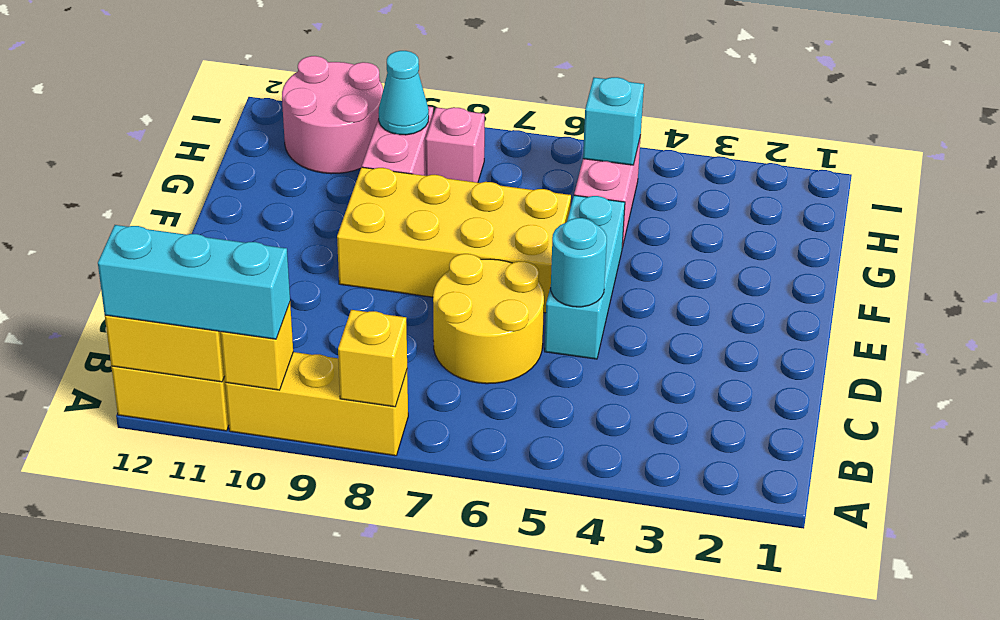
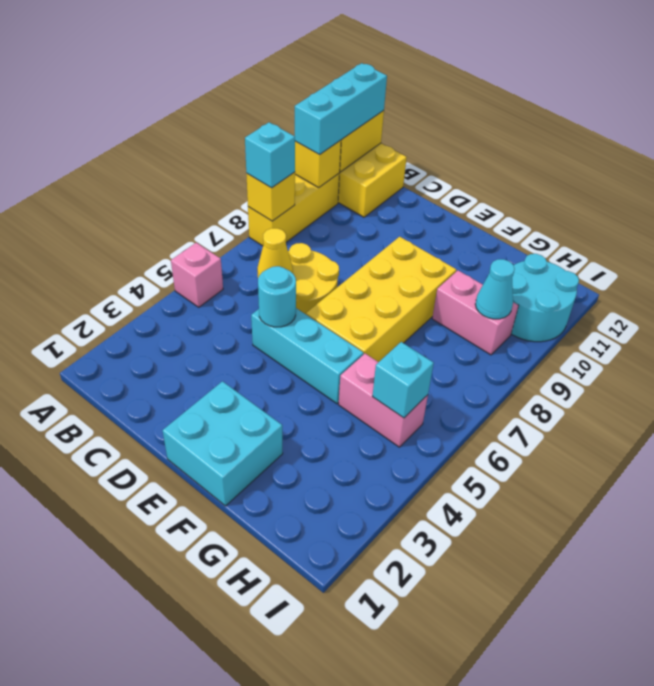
none -> cyan 1x1 brick [245,122,295,188]
none -> yellow 1x1 cone [257,228,293,278]
none -> cyan 2x2 brick [163,381,283,506]
pink 1x1 brick [426,107,485,183] -> pink 1x1 brick moved to [171,243,223,307]
pink 2x2 round brick [282,56,383,174] -> cyan 2x2 round brick [511,254,579,342]

